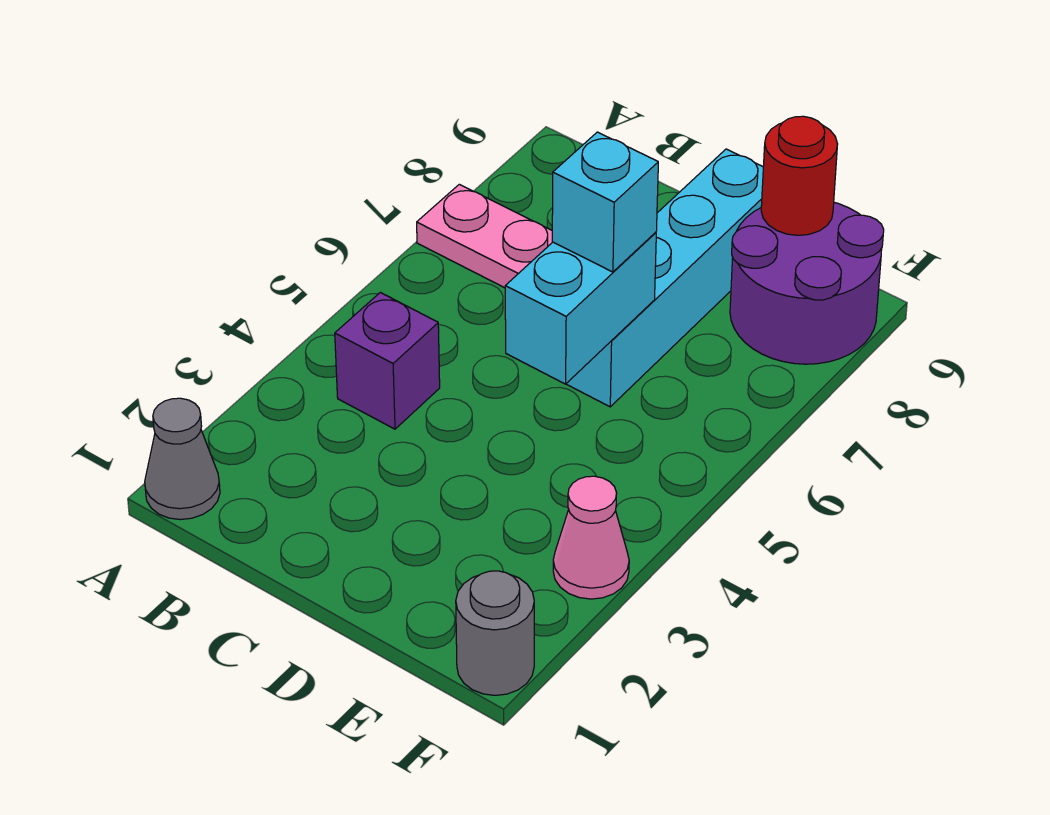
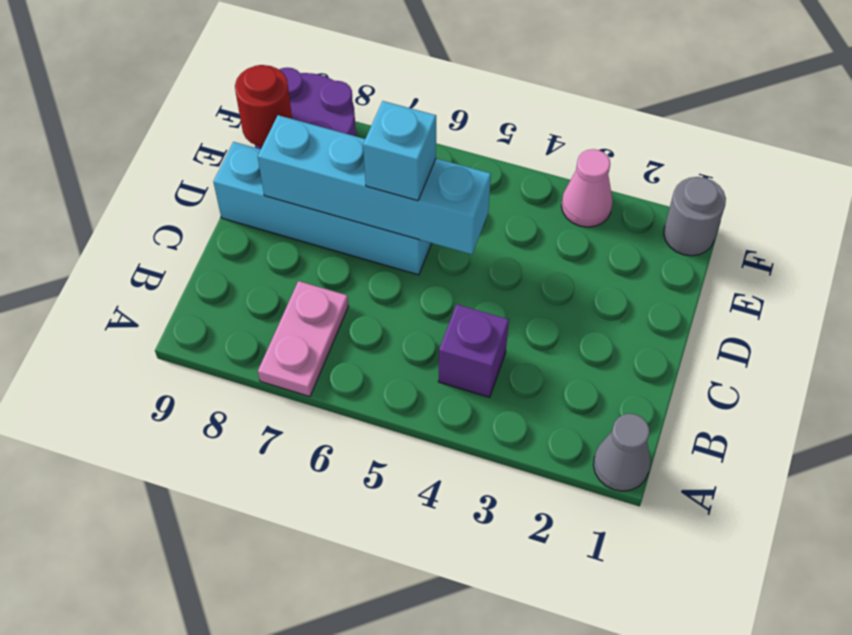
cyan 1x2 brick [505,232,656,384] -> cyan 1x4 brick [258,115,491,254]

